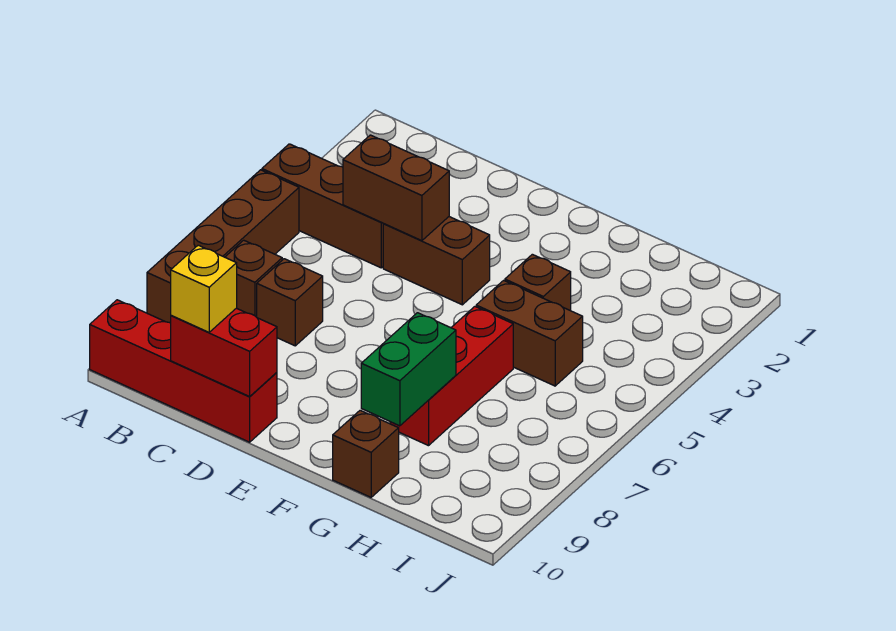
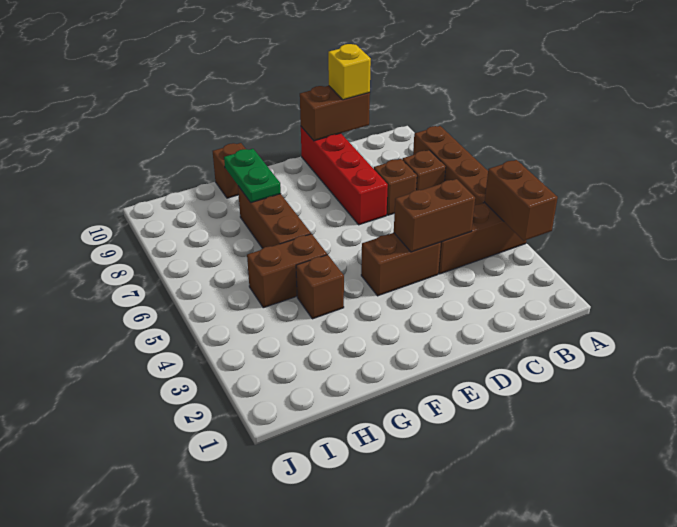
none -> brown 1x2 brick [485,160,558,241]
red 1x4 brick [90,300,277,442] -> red 1x4 brick turned to [301,127,388,225]
red 1x2 brick [171,308,277,397] -> brown 1x2 brick [300,86,370,141]
red 1x3 brick [390,307,513,446] -> brown 1x3 brick [238,186,311,248]
green 1x2 brick [361,313,456,426] -> green 1x2 plate [224,149,281,203]

